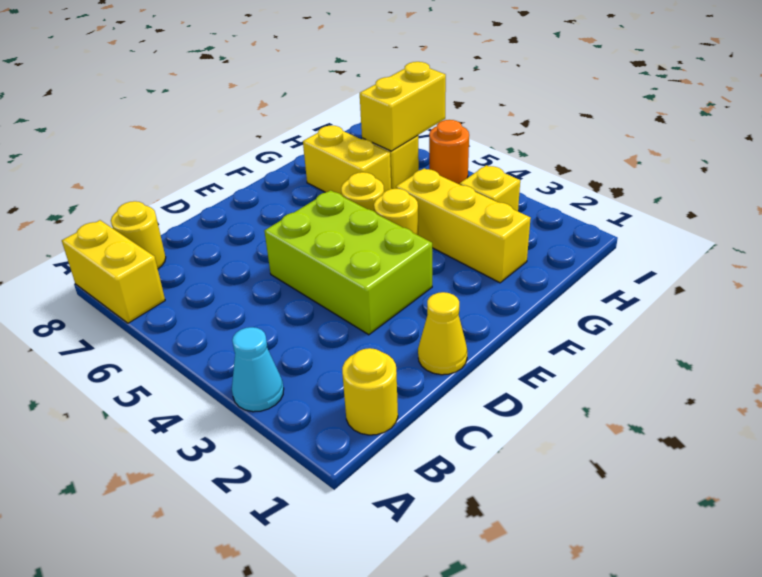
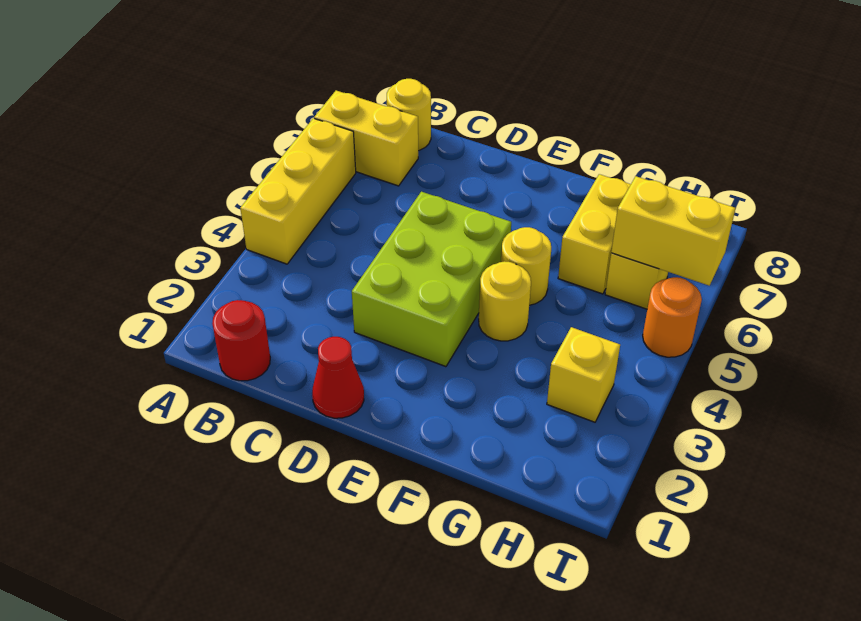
cyan 1x1 cone [232,327,284,412] -> none
yellow 1x2 brick [62,220,165,323] -> yellow 1x2 brick turned to [314,91,418,186]
yellow 1x1 round brick [342,348,398,435] -> red 1x1 round brick [212,300,270,381]
yellow 1x1 cone [418,292,467,375] -> red 1x1 cone [312,337,364,418]
yellow 1x3 brick [396,168,531,283] -> yellow 1x3 brick moved to [240,118,356,264]

